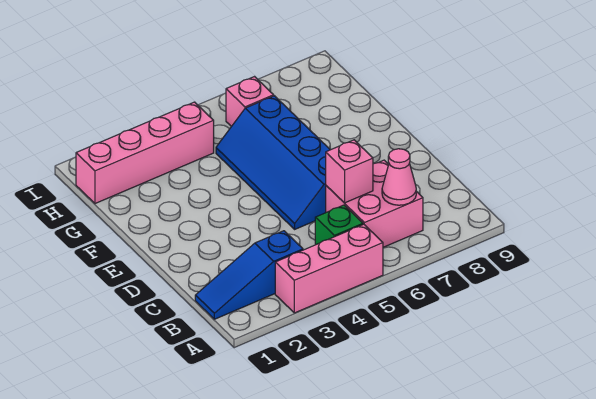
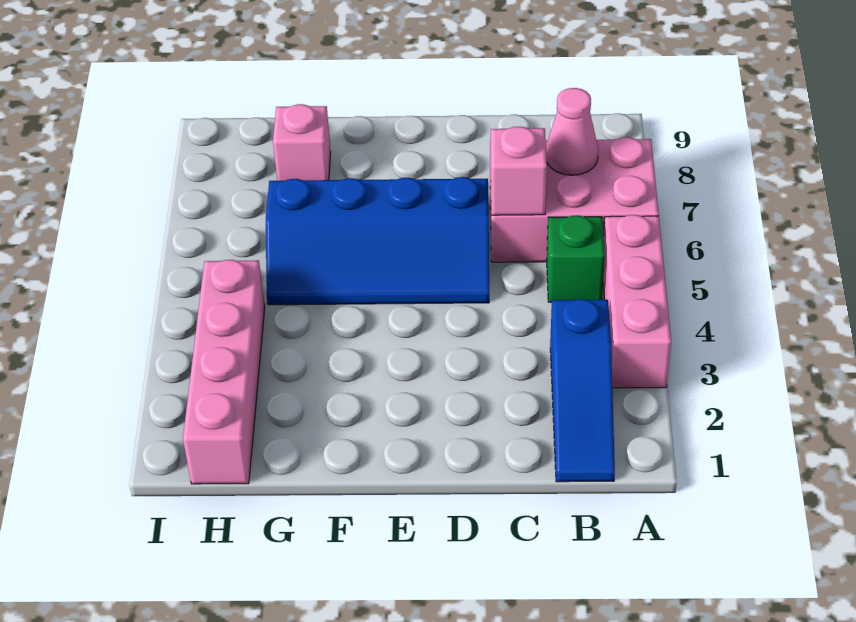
pink 2x2 brick [326,160,423,247] -> pink 2x3 brick [490,137,659,262]
pink 1x1 brick [226,77,274,126] -> pink 1x1 brick moved to [273,104,331,181]

